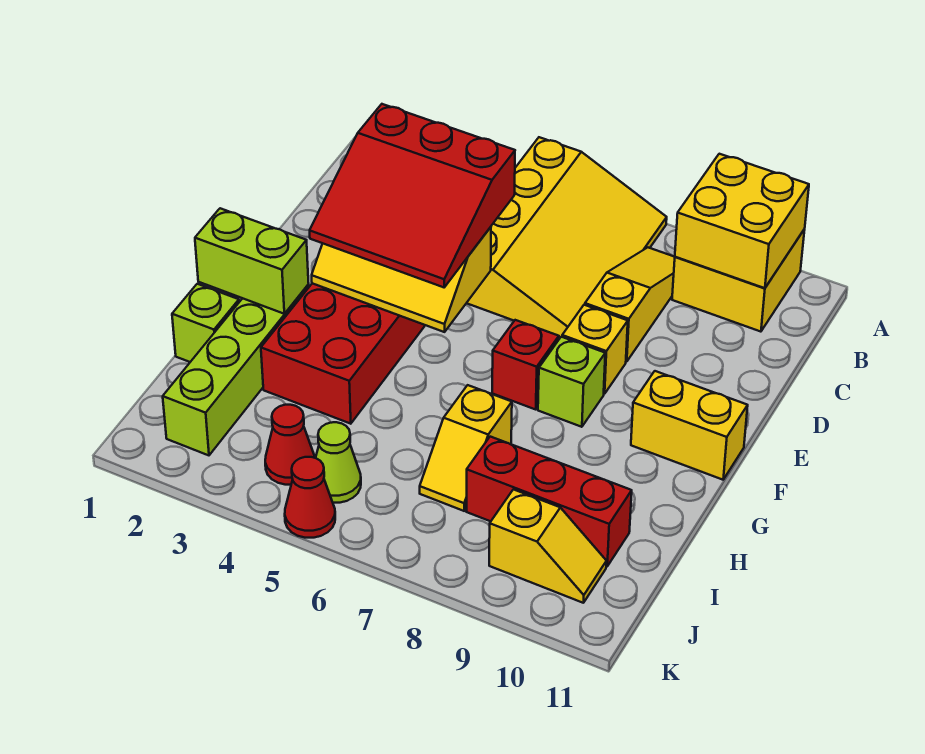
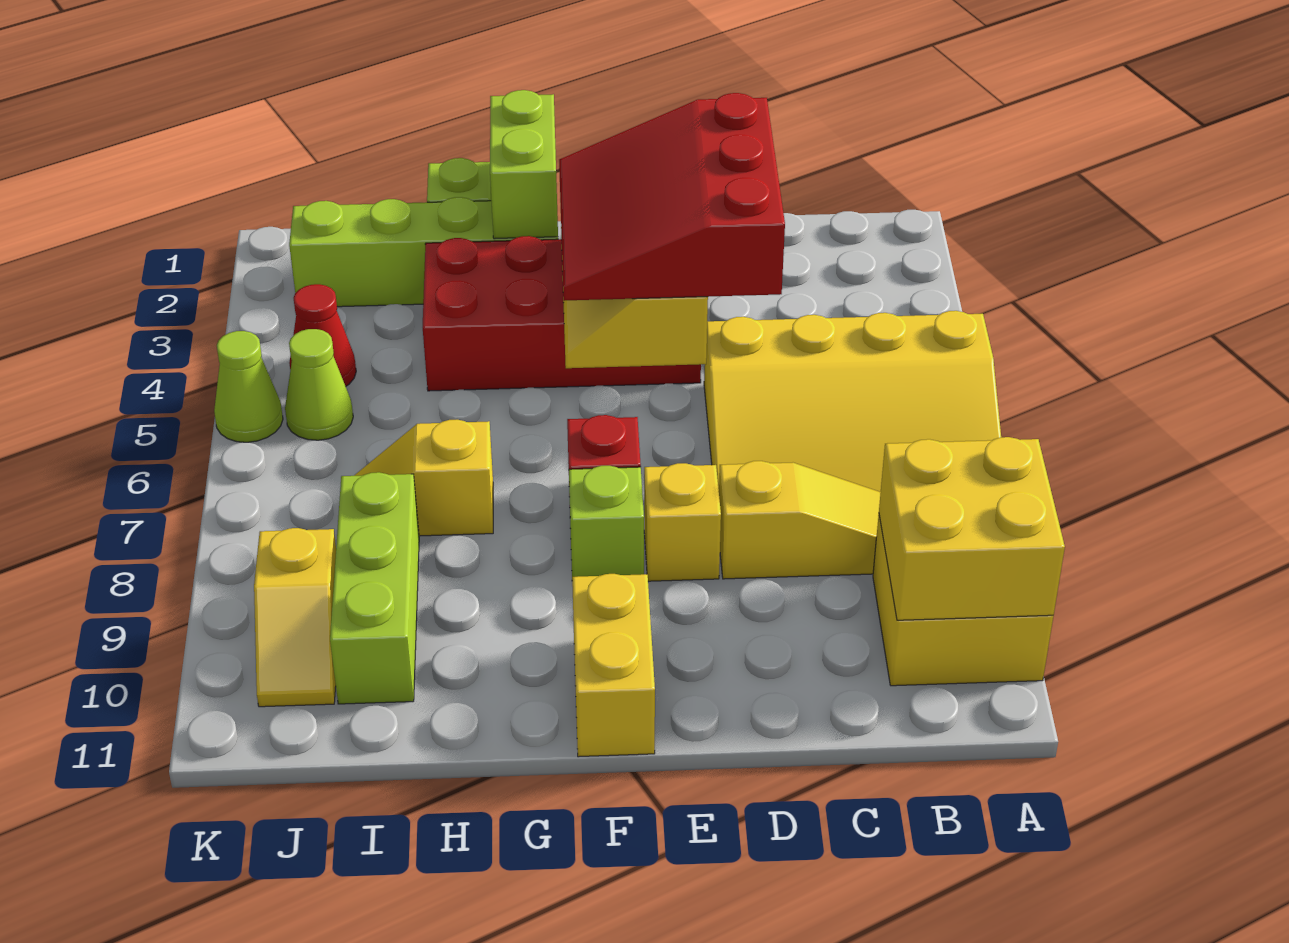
red 1x3 brick [466,437,632,566] -> lime 1x3 brick [330,472,419,704]
red 1x1 cone [285,457,335,538] -> lime 1x1 cone [214,331,283,442]

